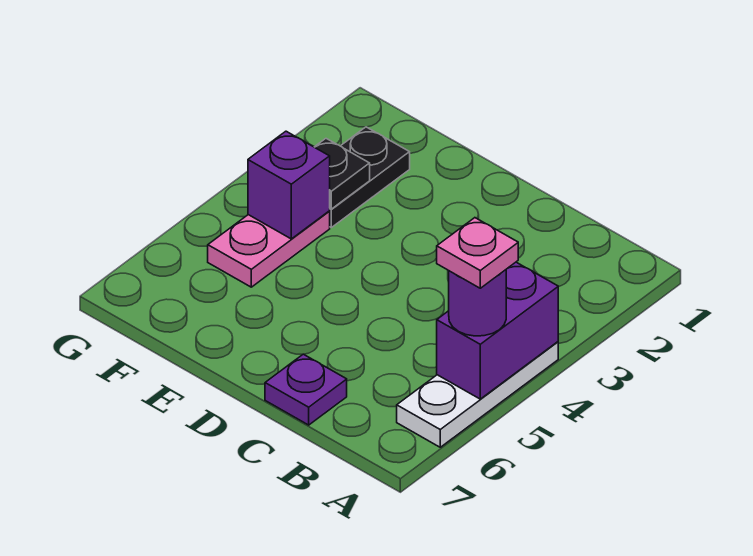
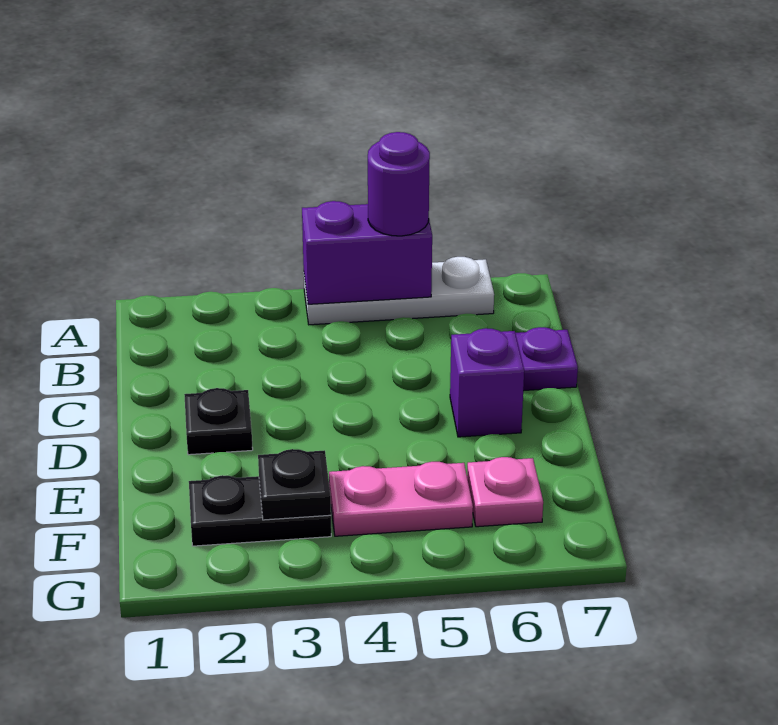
pink 1x1 plate [437,218,518,288] -> pink 1x1 plate moved to [467,457,543,527]
none -> black 1x1 plate [184,388,253,455]
purple 1x1 brick [248,131,330,239] -> purple 1x1 brick moved to [450,328,524,437]

